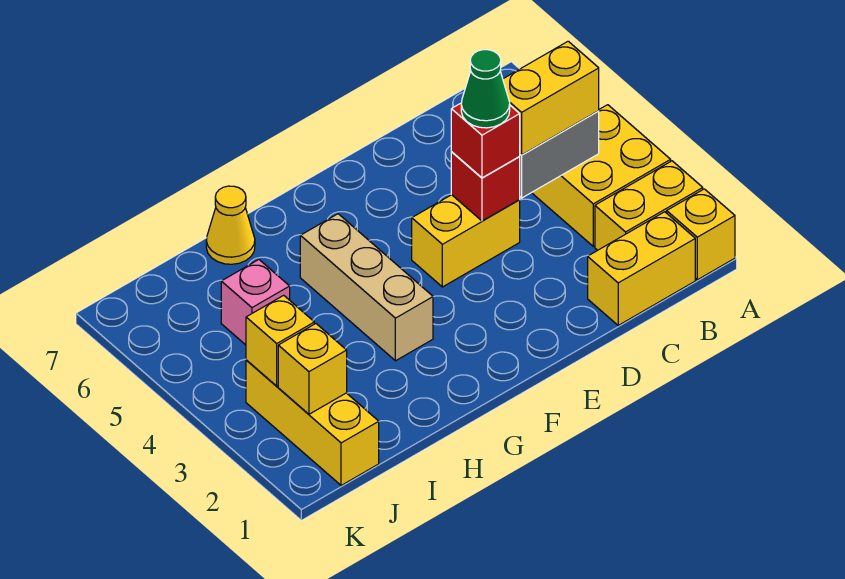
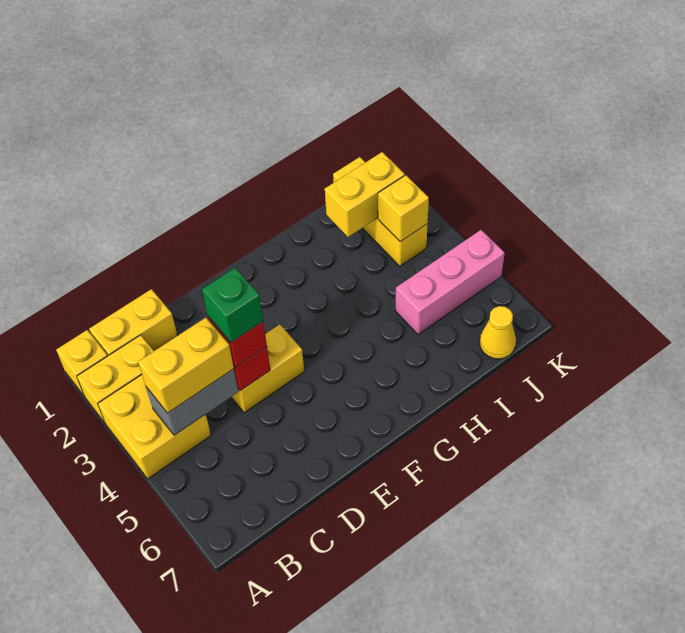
green 1x1 cone [461,50,510,128] -> green 1x1 brick [202,268,263,342]
tan 1x3 brick [300,214,433,361] -> none
yellow 1x1 cone [206,186,255,264] -> yellow 1x1 cone moved to [480,306,516,359]
pink 1x1 brick [221,260,290,345] -> pink 1x3 brick [396,230,505,335]
yellow 1x1 brick [278,324,347,414] -> yellow 1x2 brick [325,152,405,237]

